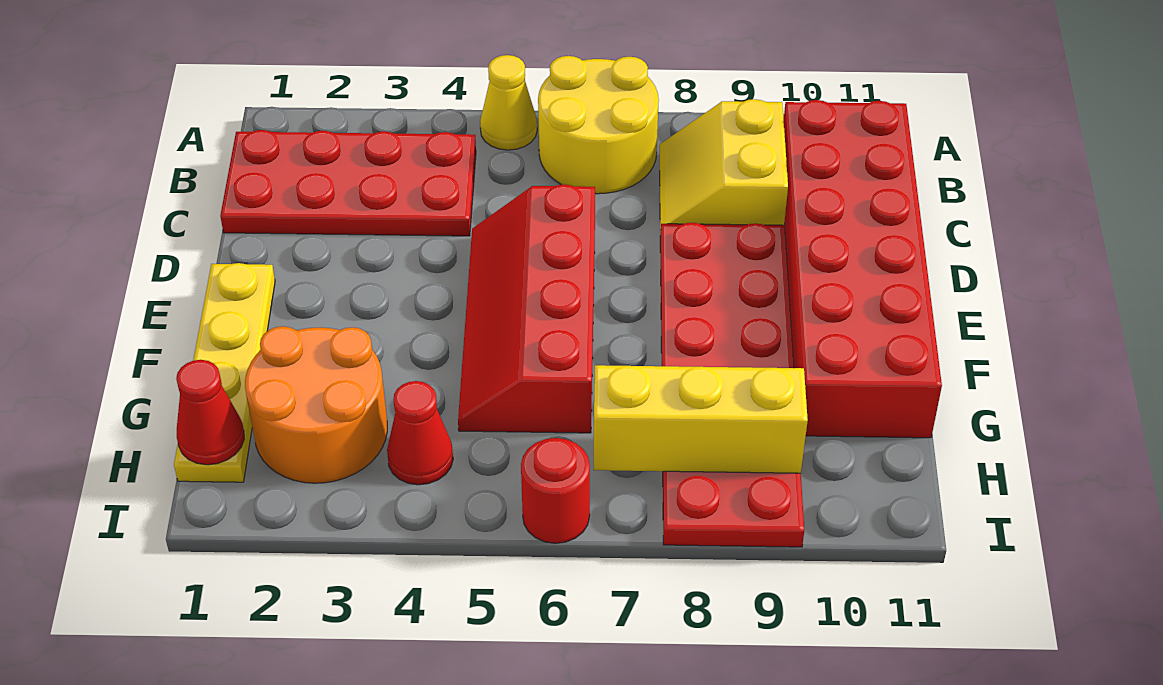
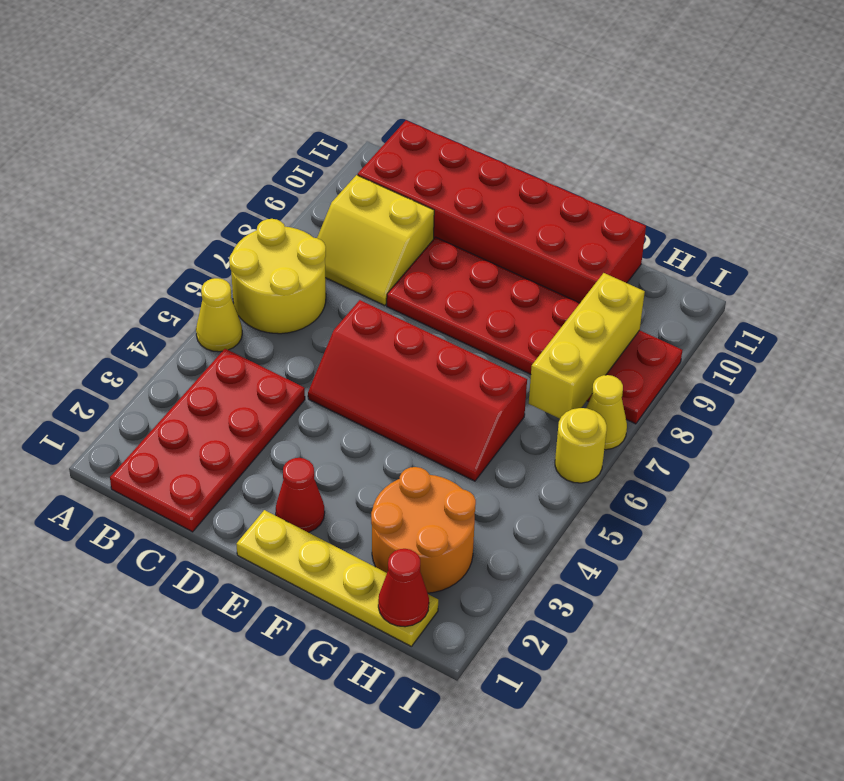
red 1x1 cone [387,381,453,485] -> red 1x1 cone moved to [276,458,325,532]
red 1x1 round brick [521,438,590,543] -> yellow 1x1 round brick [555,408,607,483]
none -> yellow 1x1 cone [586,375,627,450]

